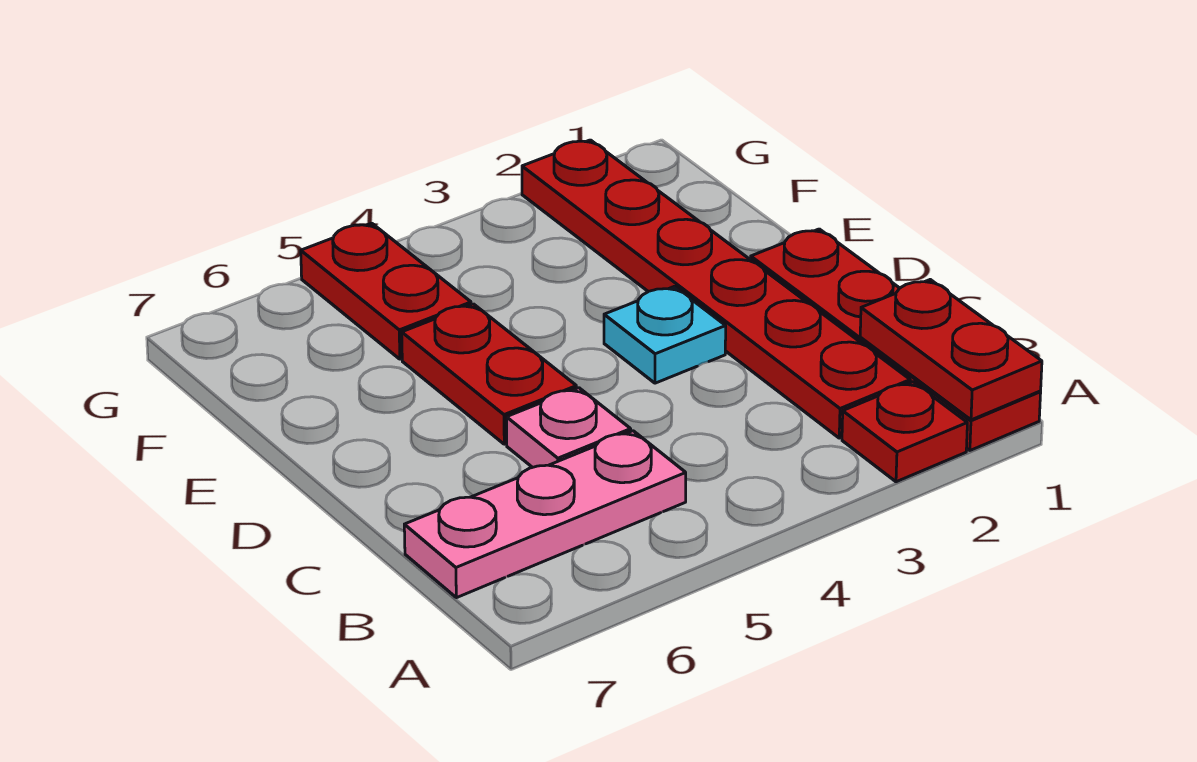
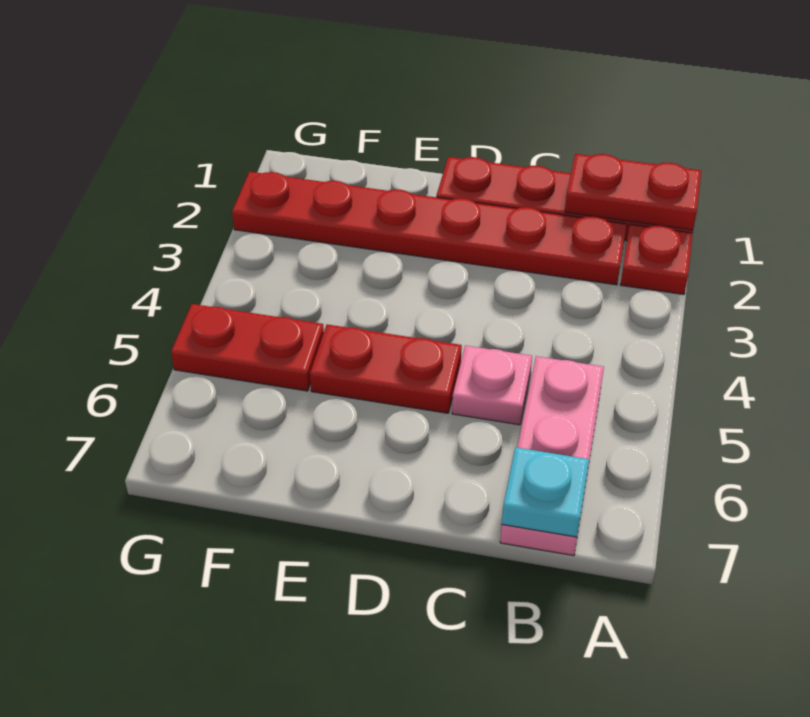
cyan 1x1 plate [604,286,726,383] -> cyan 1x1 plate moved to [502,447,589,537]

